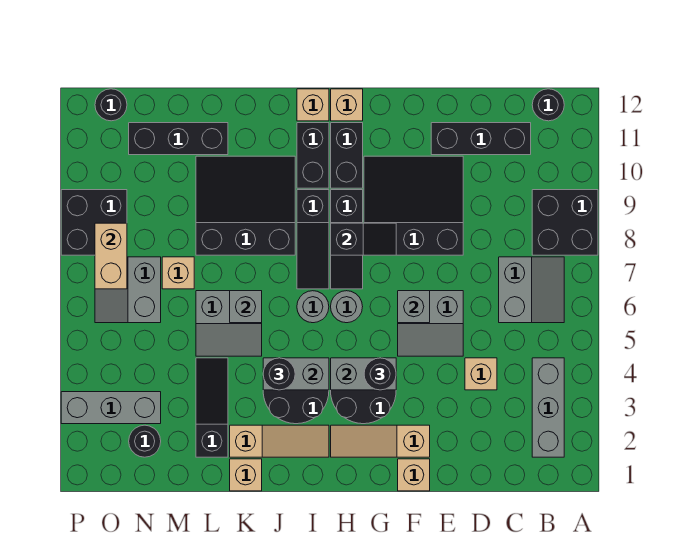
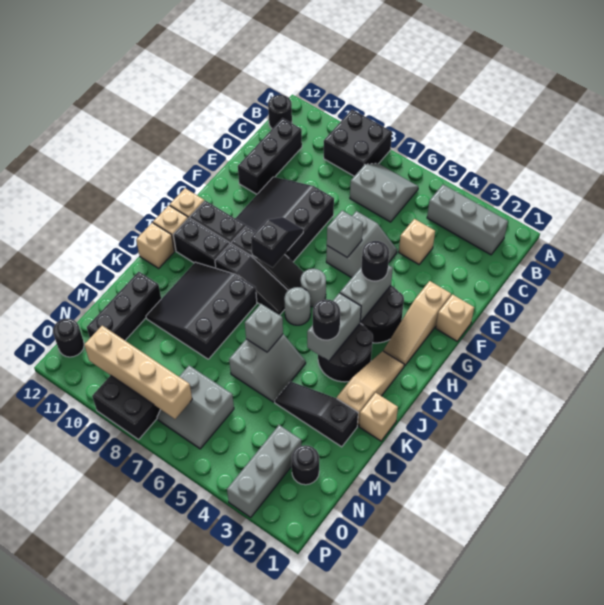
tan 1x1 brick [162,257,194,289] -> tan 1x1 brick moved to [136,223,174,268]
tan 1x2 brick [95,223,127,289] -> tan 1x4 brick [84,326,192,419]

